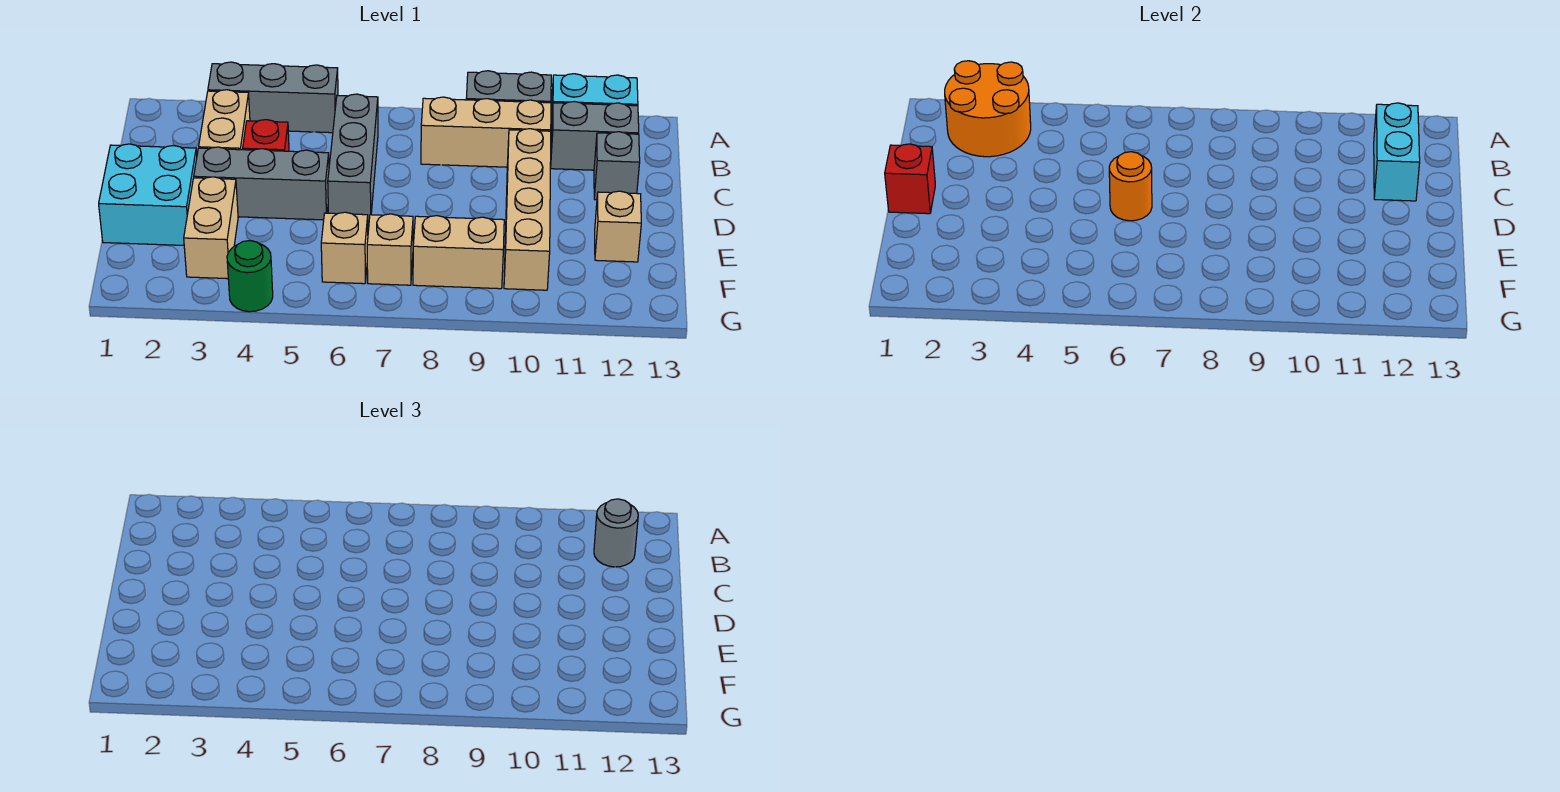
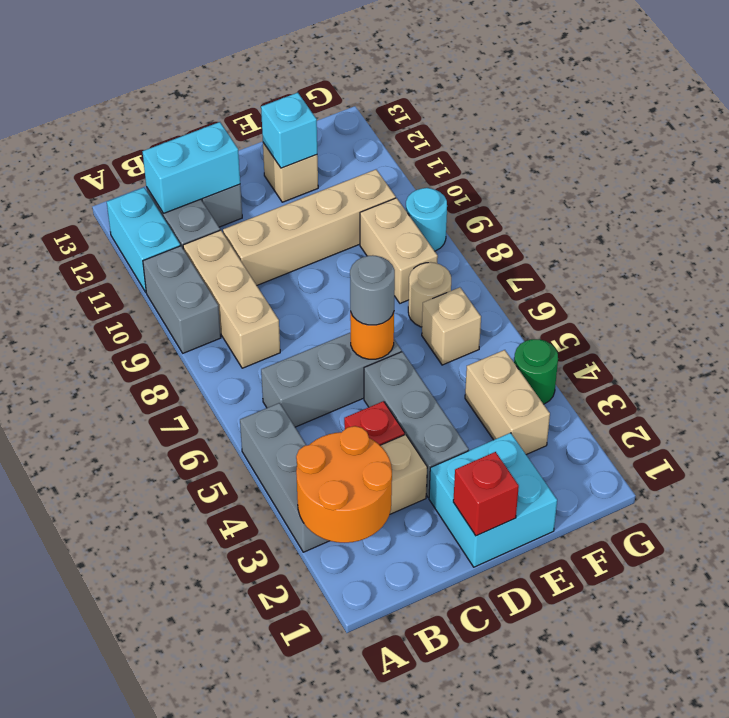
grey 1x1 round brick [594,499,638,567] -> grey 1x1 round brick moved to [350,255,395,325]
tan 1x2 brick [184,177,238,279] -> tan 1x2 brick turned to [465,350,550,455]
none -> cyan 1x1 brick [261,93,317,168]
tan 1x1 brick [367,214,413,285] -> tan 1x1 round brick [408,262,451,327]
none -> cyan 1x1 round brick [406,188,447,251]

